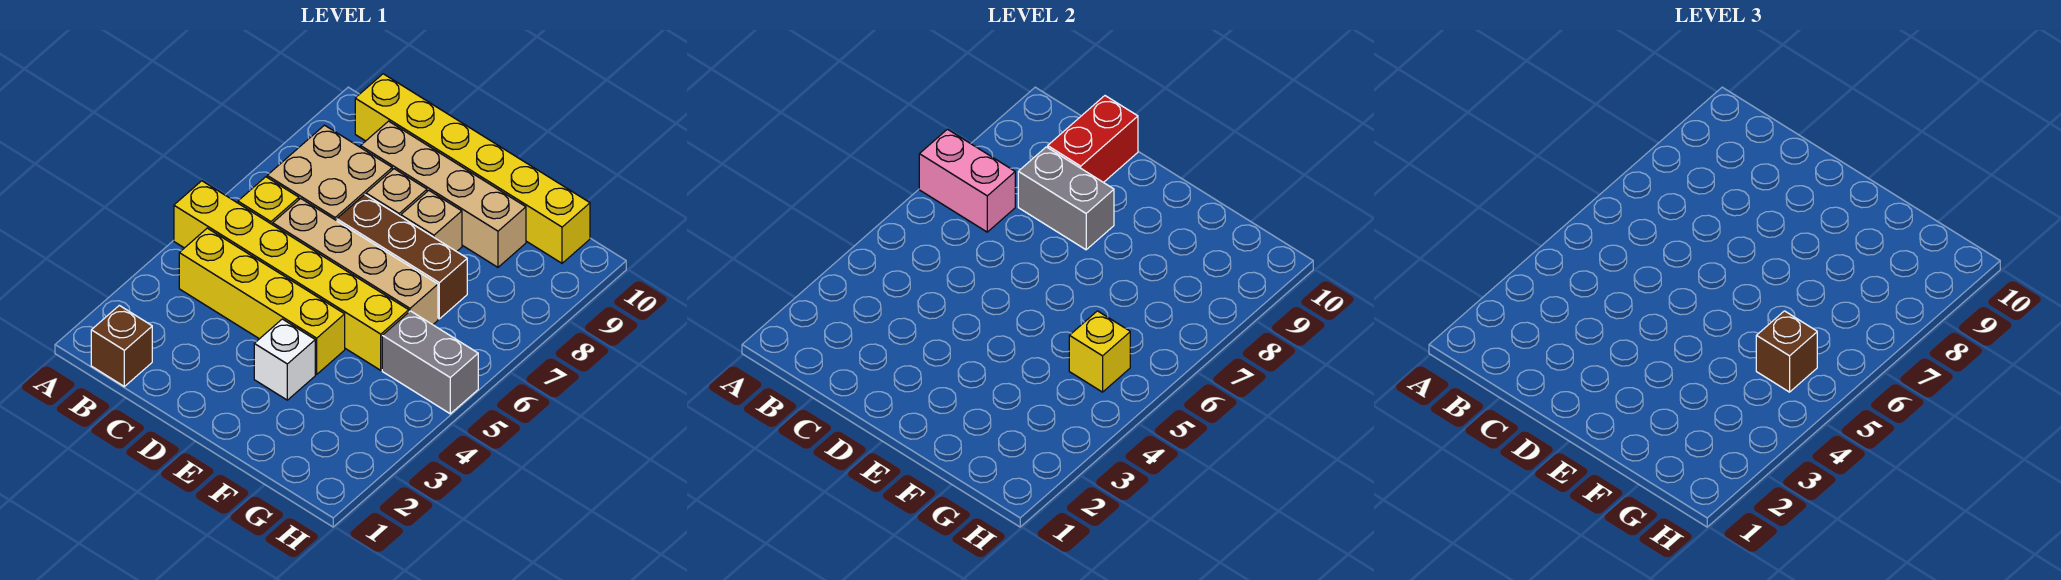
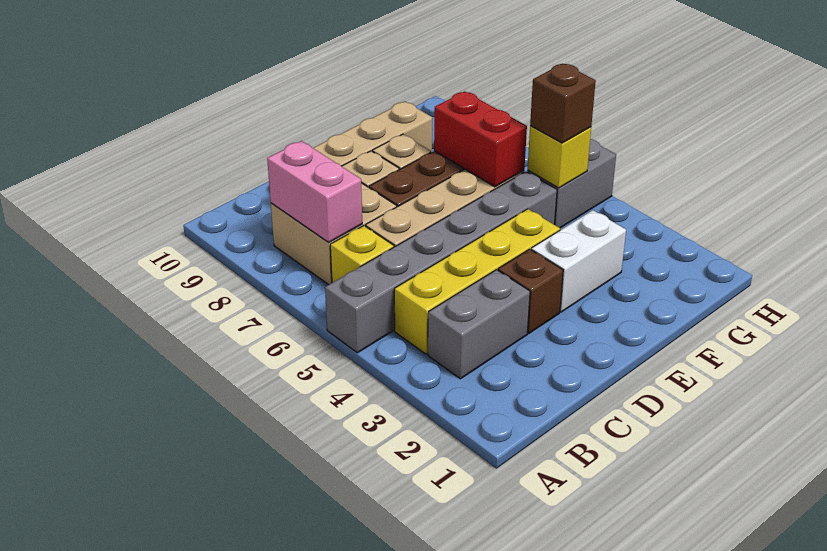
yellow 1x6 brick [174,181,409,370] -> grey 1x6 brick [325,172,557,353]
pink 1x2 brick [919,129,1015,232] -> pink 1x2 brick turned to [267,141,362,243]
brown 1x1 brick [91,305,152,386] -> brown 1x1 brick moved to [498,249,563,334]
yellow 1x6 brick [355,74,590,263] -> none
grey 1x2 brick [1018,147,1114,250] -> grey 1x2 brick moved to [428,270,530,379]
red 1x2 brick [1048,96,1138,183] -> red 1x2 brick moved to [434,91,527,187]
white 1x1 brick [254,319,315,400] -> white 1x2 brick [531,210,626,312]

